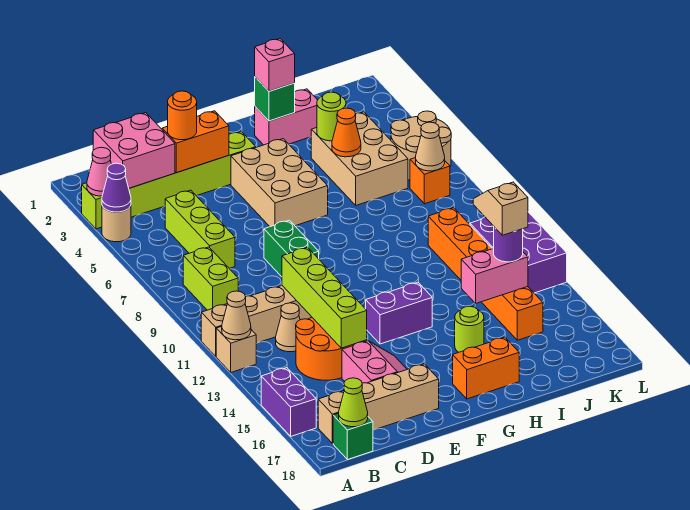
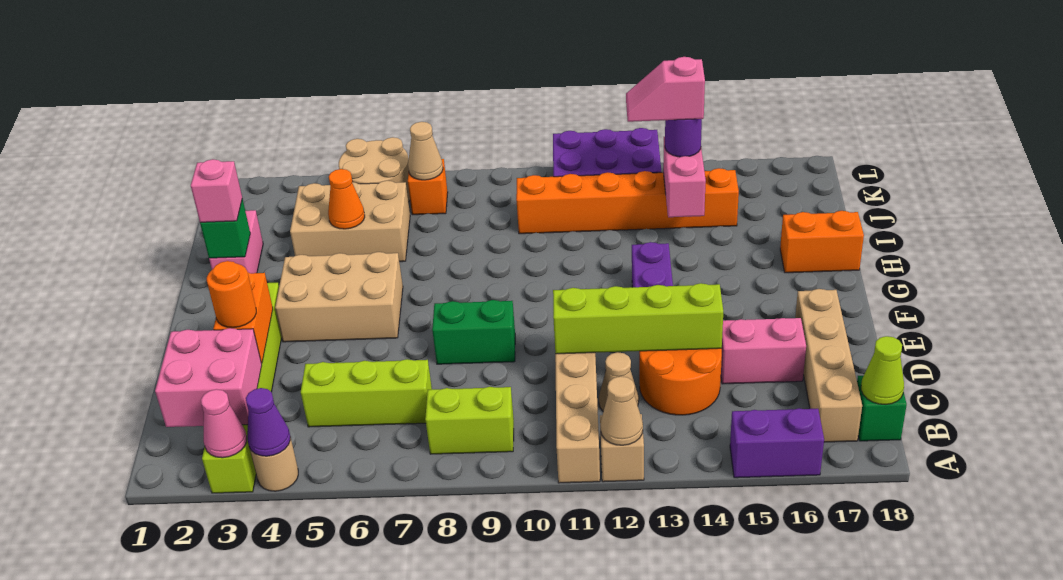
orange 1x2 brick [453,337,519,399] -> orange 1x2 brick turned to [780,211,864,273]
lime 1x1 round brick [455,306,484,352] -> none
lime 1x1 round brick [317,92,346,141] -> none
tan 1x2 slope [473,182,528,235] -> pink 1x2 slope [626,57,705,122]

